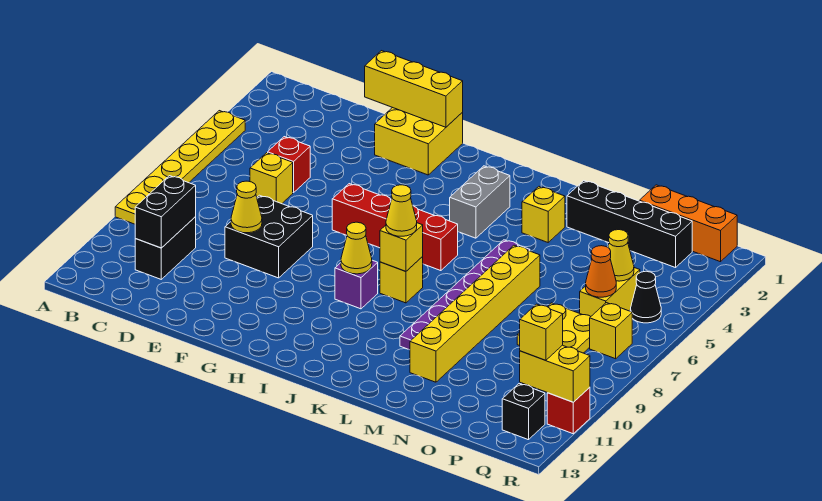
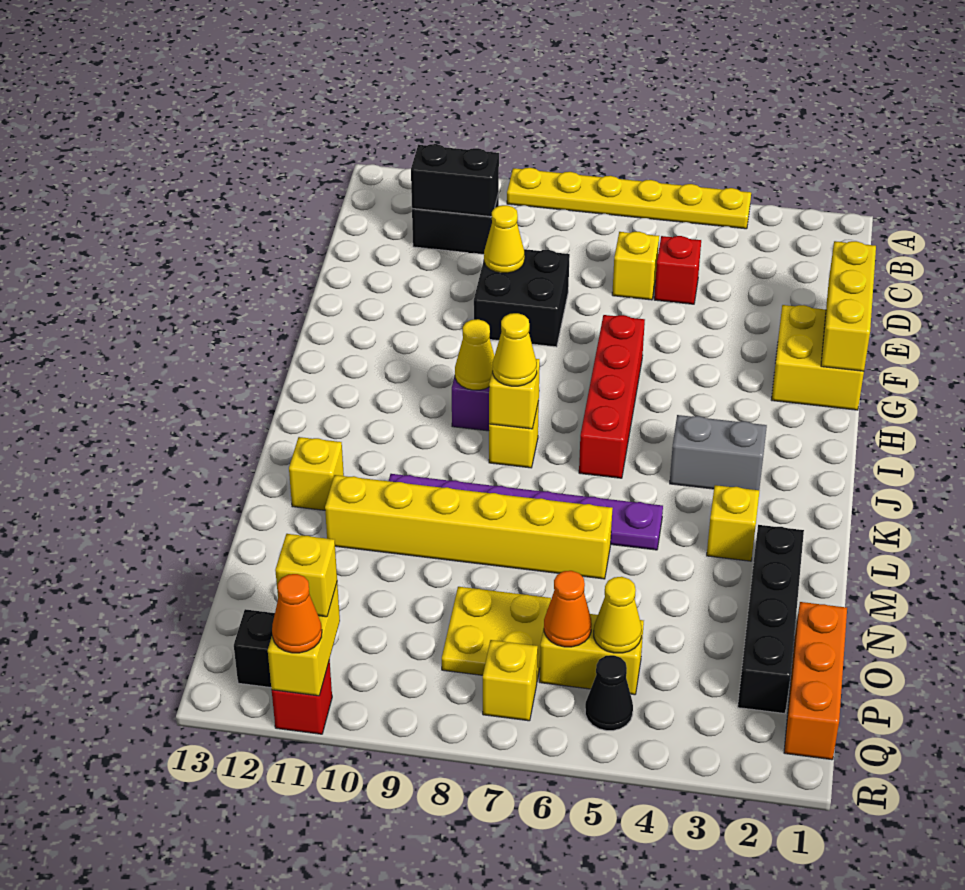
none -> yellow 1x1 brick [289,437,344,510]
none -> orange 1x1 cone [272,574,322,653]

